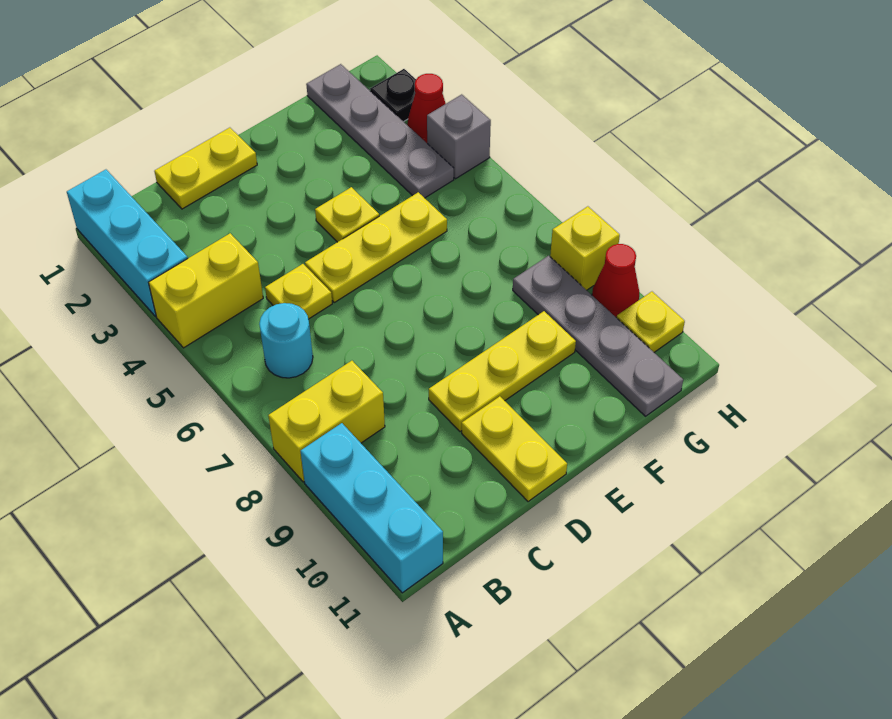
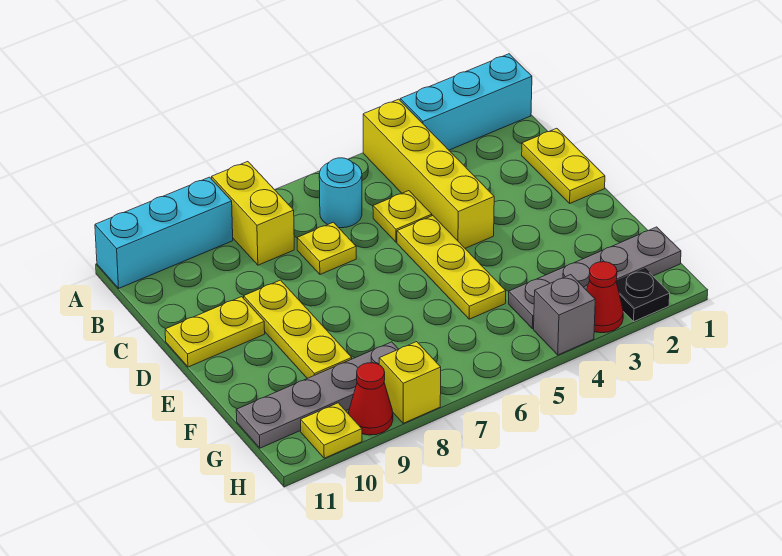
yellow 1x2 brick [148,233,263,348] -> yellow 1x4 brick [363,99,494,248]
yellow 1x1 plate [315,187,379,242] -> yellow 1x1 plate moved to [297,222,356,274]

